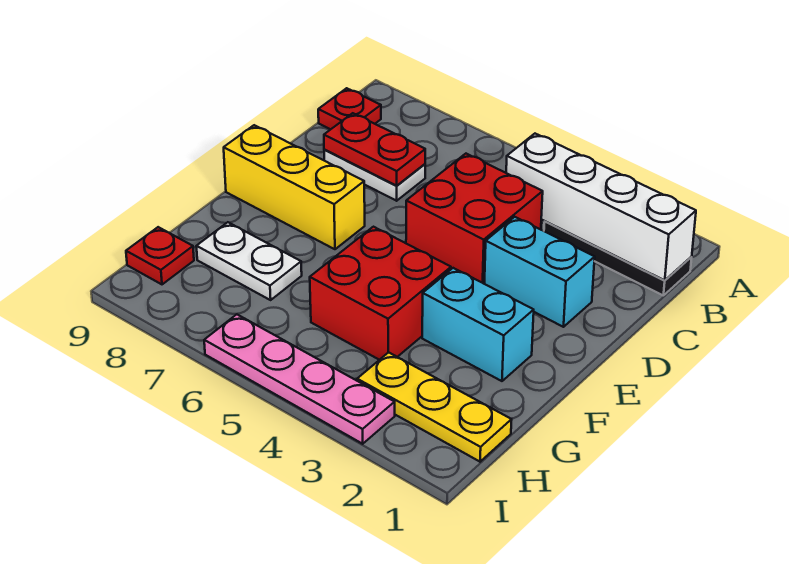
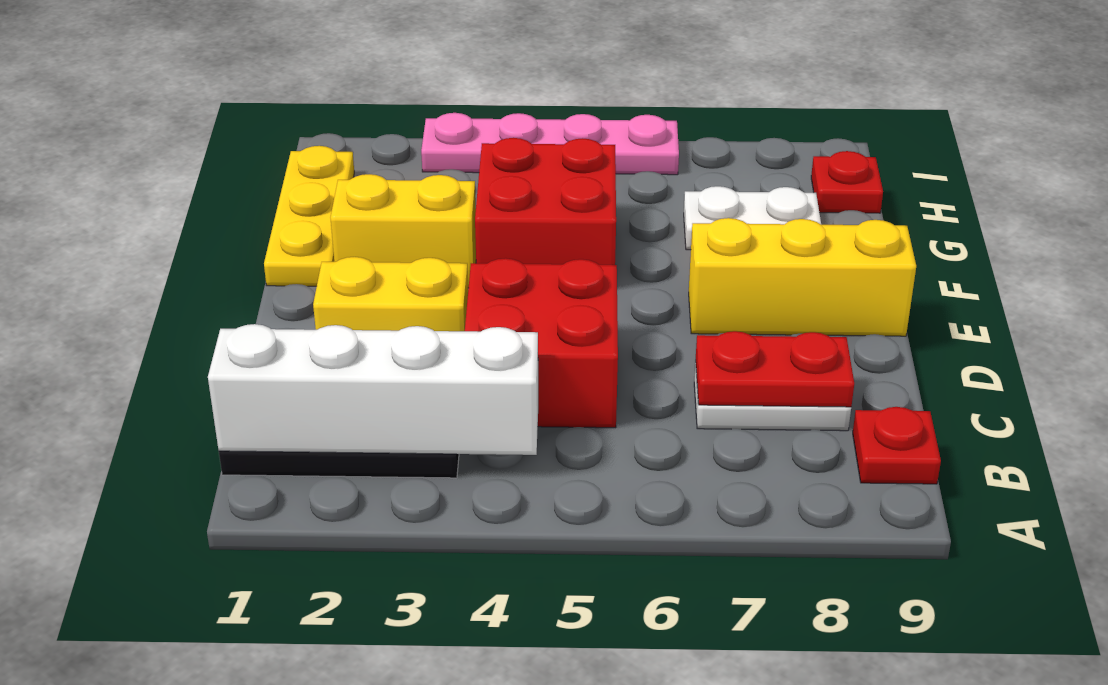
cyan 1x2 brick [484,217,595,327] -> yellow 1x2 brick [313,257,468,331]
cyan 1x2 brick [422,268,534,381] -> yellow 1x2 brick [330,174,476,288]
yellow 1x3 plate [357,352,512,462] -> yellow 1x3 plate turned to [264,146,354,286]

